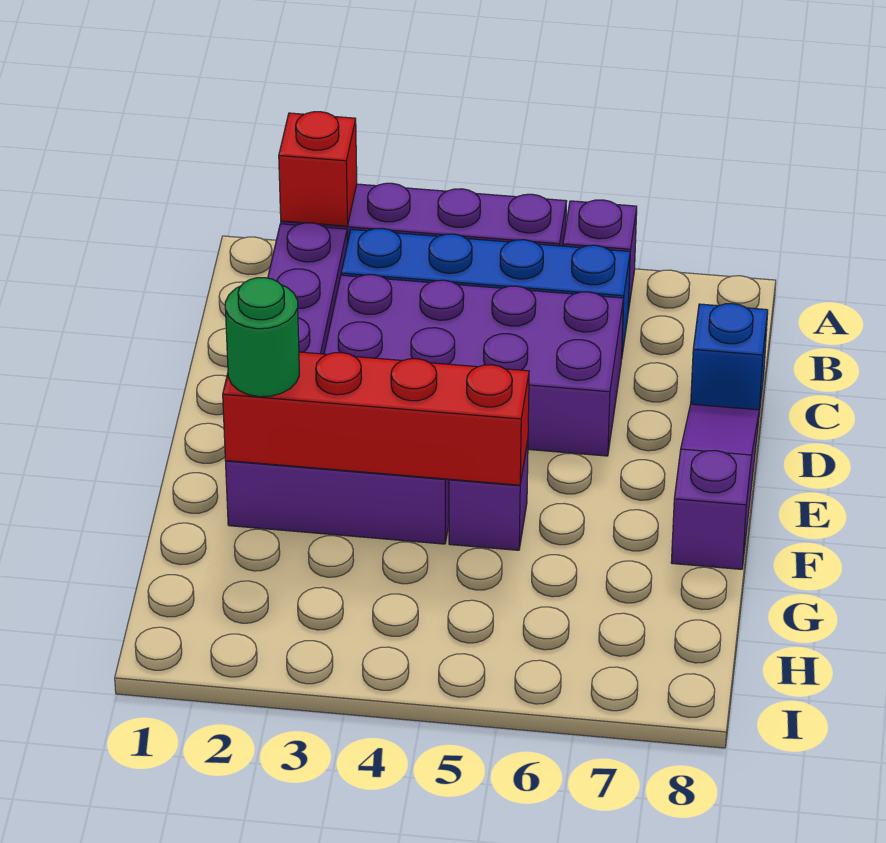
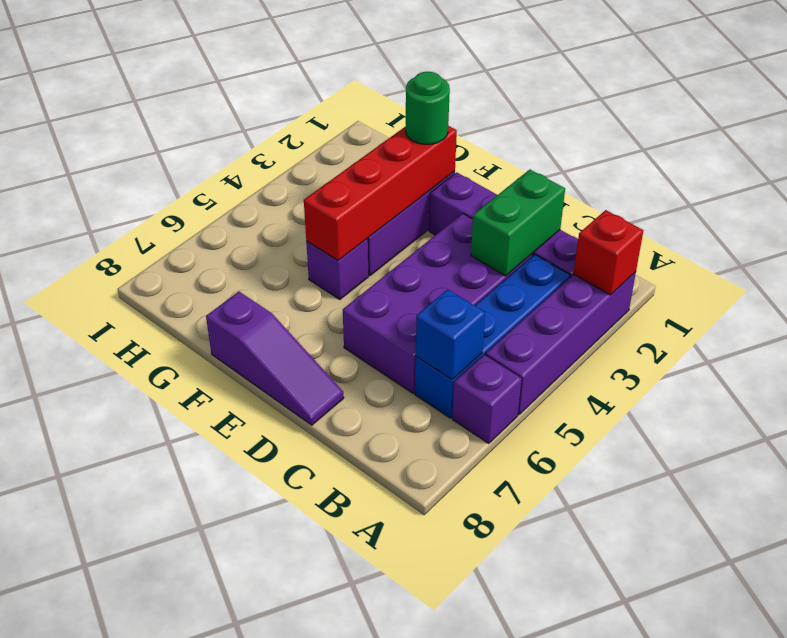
none -> green 1x2 brick [471,170,565,276]
blue 1x1 brick [691,304,768,413] -> blue 1x1 brick moved to [416,289,485,380]

